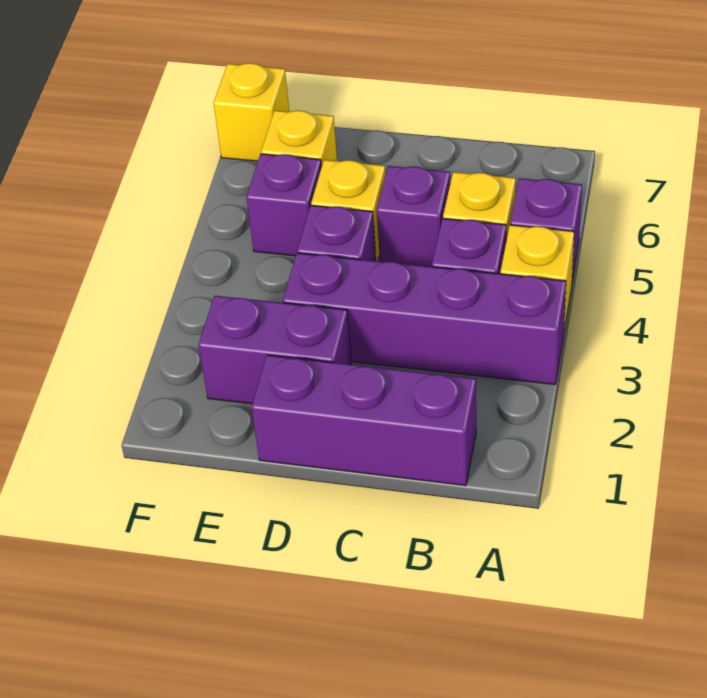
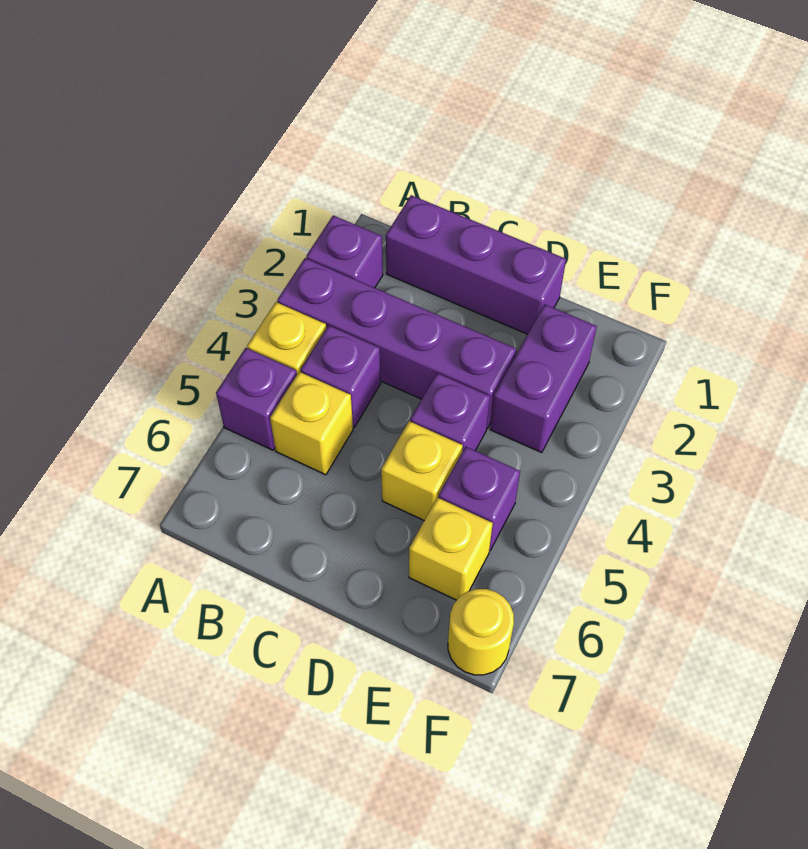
purple 1x1 brick [377,166,450,267] -> purple 1x1 brick moved to [306,216,383,288]
purple 1x2 brick [198,296,352,404] -> purple 1x2 brick turned to [490,304,597,453]
yellow 1x1 brick [214,63,289,161] -> yellow 1x1 round brick [448,589,514,675]

